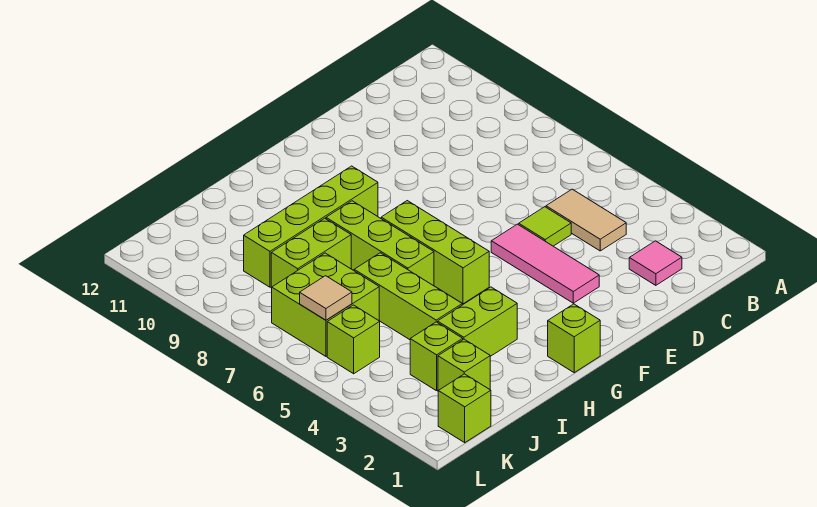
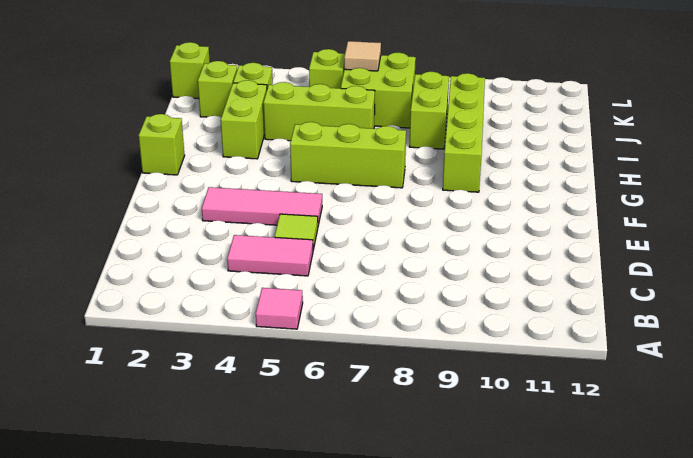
pink 1x1 tile [629,241,682,285] -> pink 1x1 tile moved to [256,288,303,329]
tan 1x2 tile [546,189,626,251] -> pink 1x2 tile [227,235,313,276]
lime 1x3 brick [326,201,434,286] -> none

